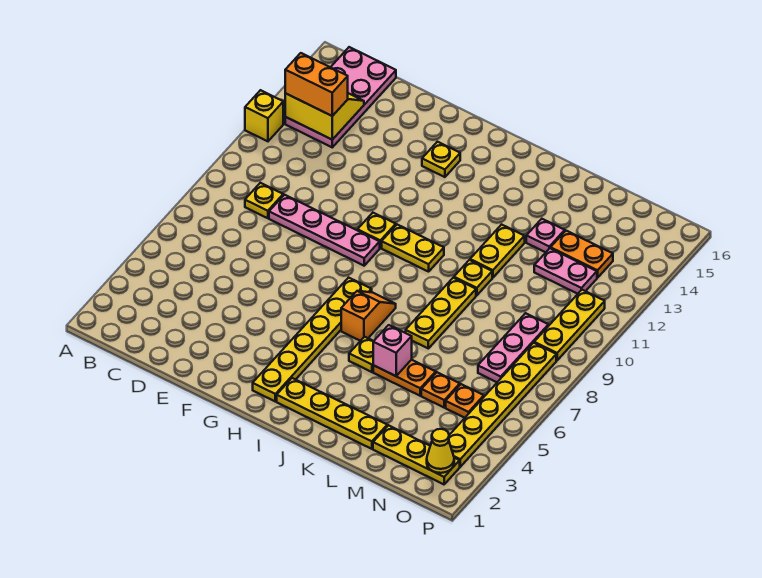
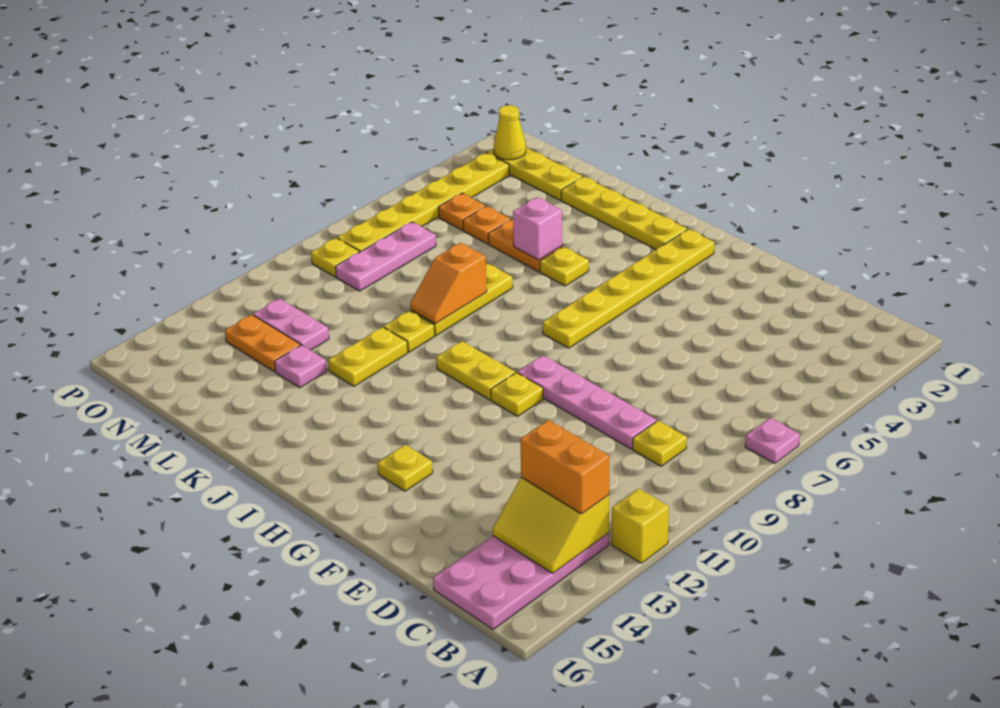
none -> pink 1x1 plate [745,418,800,464]
orange 1x2 slope [341,291,396,341] -> orange 1x2 slope moved to [410,243,487,324]
yellow 1x3 plate [534,290,605,360] -> yellow 1x1 plate [311,238,359,277]

